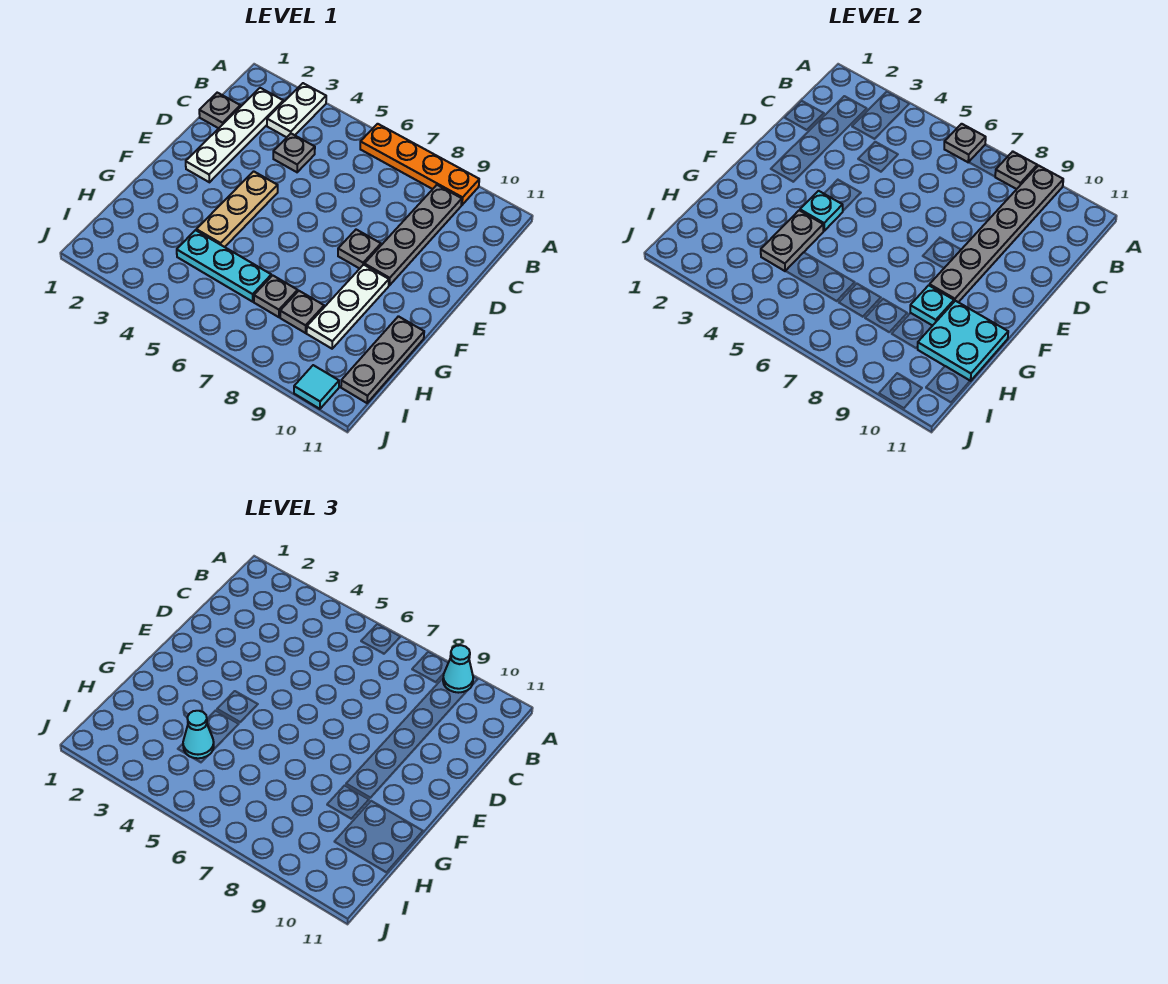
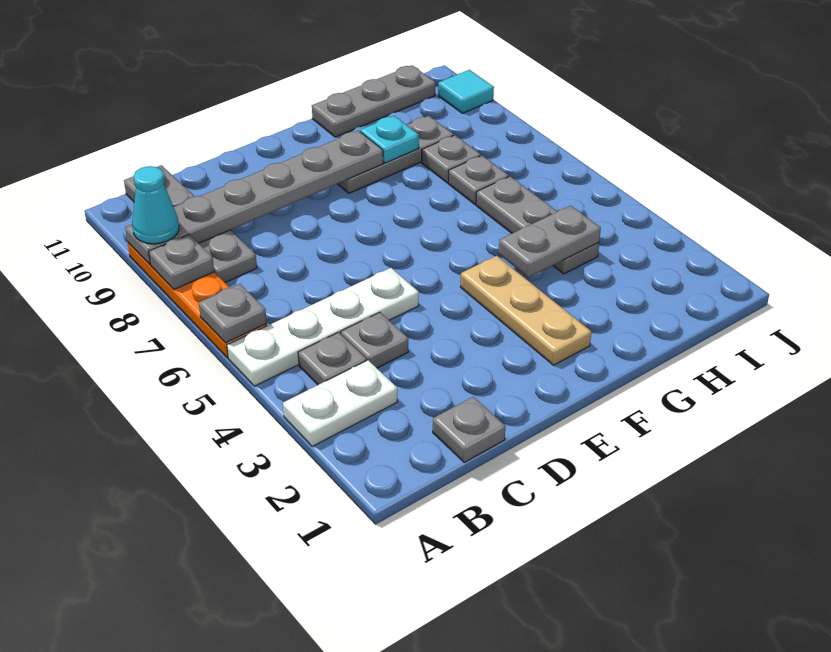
white 1x4 plate [186,88,283,182] -> white 1x4 plate moved to [227,268,419,386]
grey 1x4 plate [364,185,462,285] -> grey 1x4 plate turned to [124,165,257,283]
tan 1x3 plate [196,171,278,247] -> tan 1x3 plate turned to [461,256,591,365]
grey 1x1 plate [338,230,381,269] -> grey 1x1 plate moved to [298,332,367,385]
cyan 1x1 plate [800,191,843,231] -> none
white 1x3 plate [307,265,389,349] -> grey 1x3 plate [338,116,454,193]
cyan 2x2 plate [918,301,1008,381] -> none
cyan 1x3 plate [177,230,271,302] -> grey 1x3 plate [476,176,599,274]
cyan 1x1 cone [183,711,214,758] -> none

